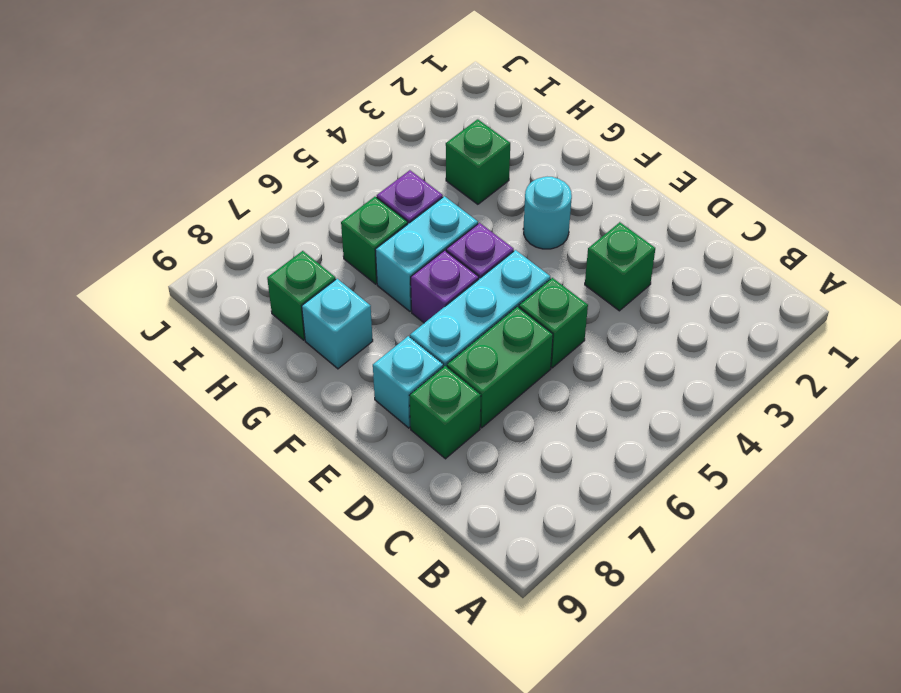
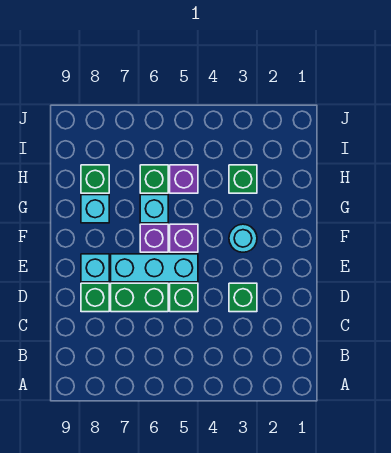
cyan 1x2 brick [375,196,478,311] -> cyan 1x1 brick [140,195,168,223]

